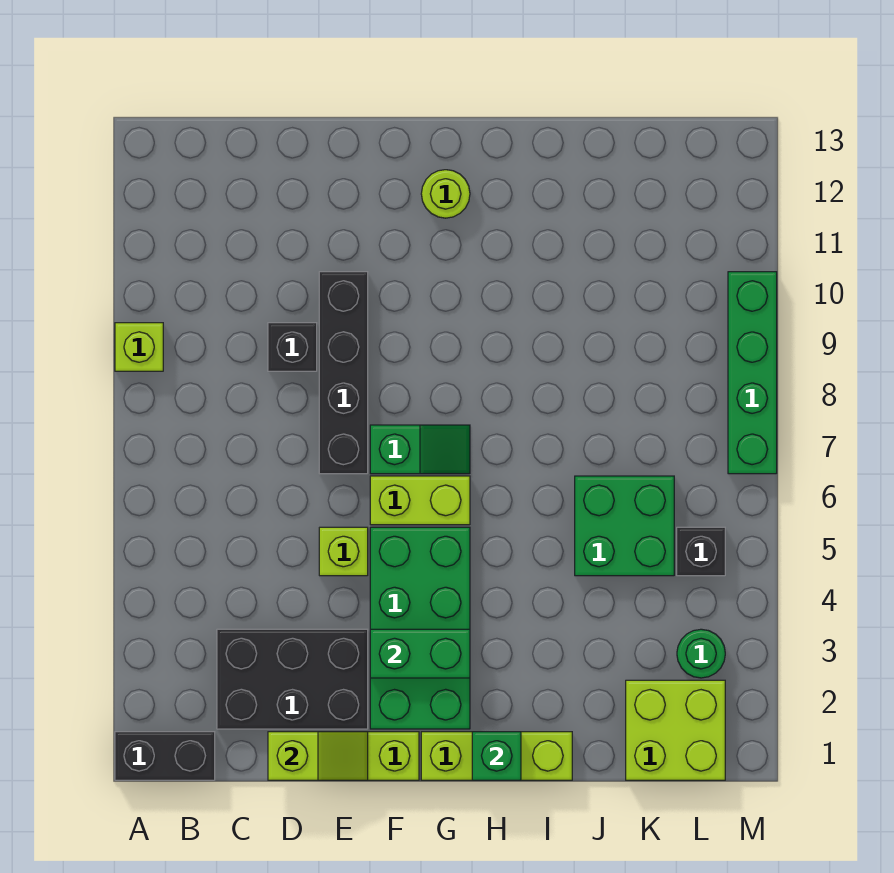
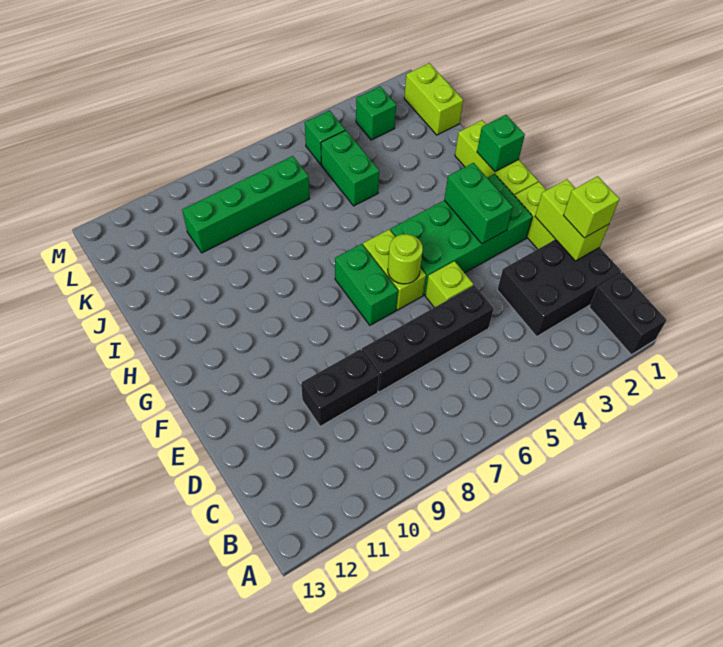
lime 1x1 brick [115,323,163,371] -> lime 1x1 brick moved to [563,176,619,238]
black 2x3 brick [217,629,368,729] -> black 2x3 brick turned to [497,239,621,337]
lime 1x2 slope [268,732,368,780] -> lime 1x2 brick [535,179,609,261]
black 1x1 brick [268,323,317,371] -> black 1x2 brick [301,349,379,426]
black 1x4 brick [319,272,368,474] -> black 1x4 brick moved to [362,285,494,392]
green 1x2 slope [370,425,470,474] -> green 1x2 brick [335,244,398,325]
lime 1x1 round brick [421,170,470,218] -> lime 1x1 round brick moved to [388,234,423,284]
green 2x2 brick [575,476,674,576] -> green 1x2 brick [321,130,379,206]
lime 2x2 brick [626,680,725,780] -> lime 1x2 brick [404,63,463,135]
green 1x1 round brick [677,629,725,678] -> green 1x1 brick [356,86,396,140]
black 1x1 brick [677,527,725,576] -> green 1x1 brick [305,110,345,165]
green 1x4 brick [728,272,777,474] -> green 1x4 brick moved to [182,156,310,253]

